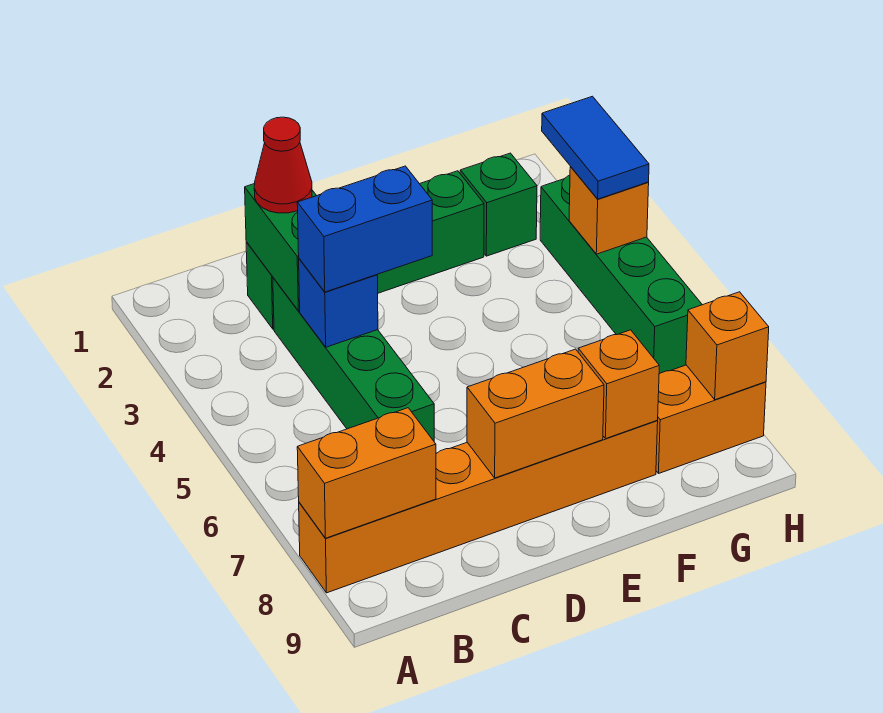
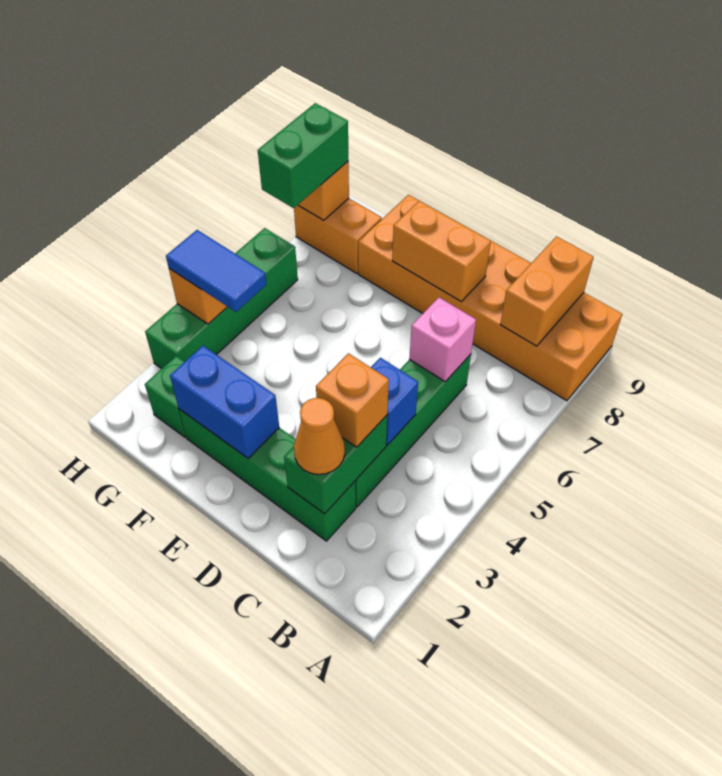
orange 1x6 brick [299,421,658,593] -> orange 2x6 brick [358,195,622,401]
orange 1x2 brick [297,408,436,538] -> orange 1x2 brick turned to [500,237,594,346]
red 1x1 cone [254,117,312,213] -> orange 1x1 cone [294,398,345,475]
blue 1x2 brick [297,166,432,292] -> blue 1x2 brick moved to [170,346,279,458]
none -> pink 1x1 brick [409,298,476,382]
orange 1x1 brick [578,330,659,439] -> orange 1x1 brick moved to [316,353,389,447]
blue 1x2 tile [542,96,649,199] -> blue 1x2 tile turned to [166,230,266,312]
none -> green 1x2 brick [258,103,348,208]

